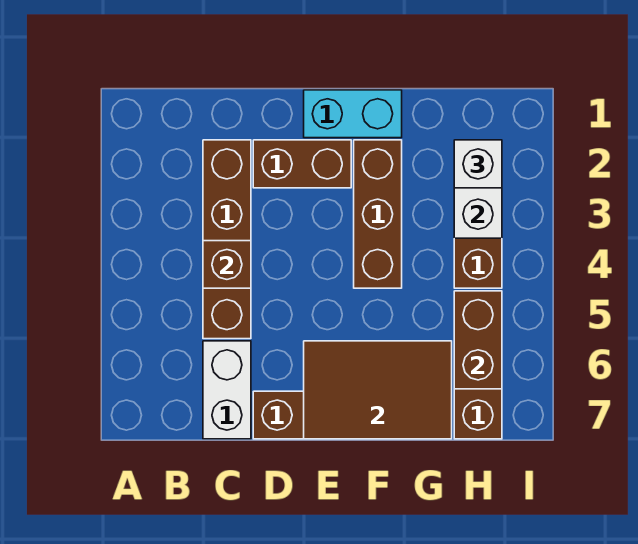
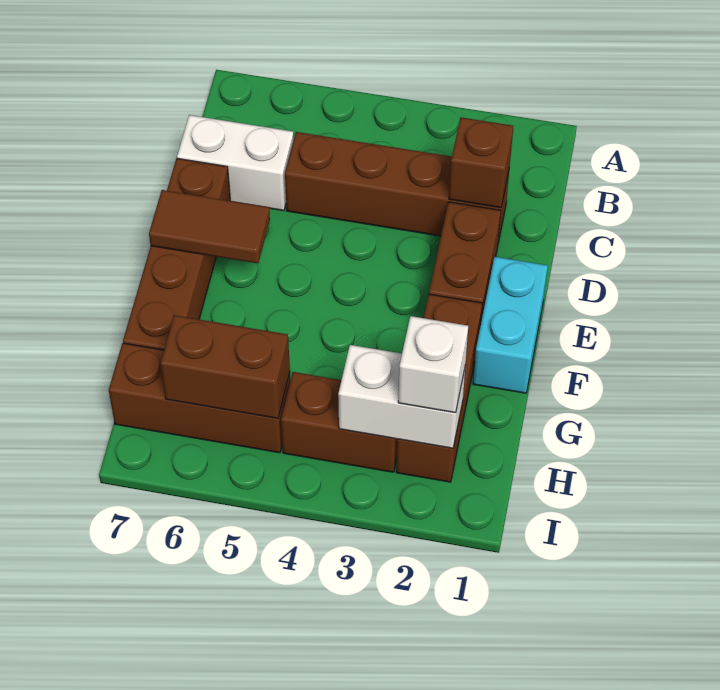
brown 1x1 brick [203,241,251,288] -> brown 1x1 brick moved to [449,117,513,208]
brown 2x3 tile [304,341,452,439] -> brown 1x2 tile [149,190,270,263]
brown 1x3 brick [354,140,402,288] -> brown 1x3 brick turned to [396,294,482,482]

